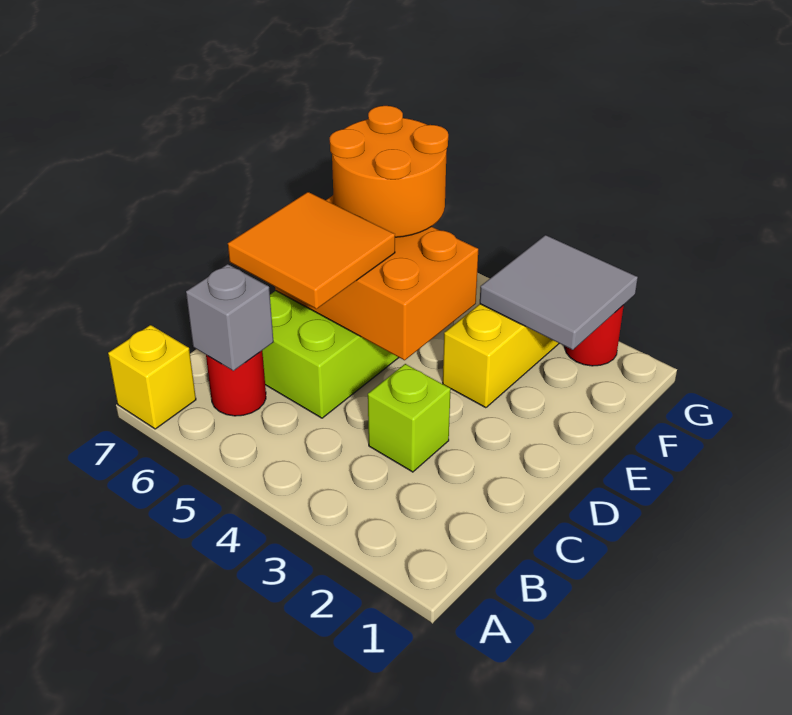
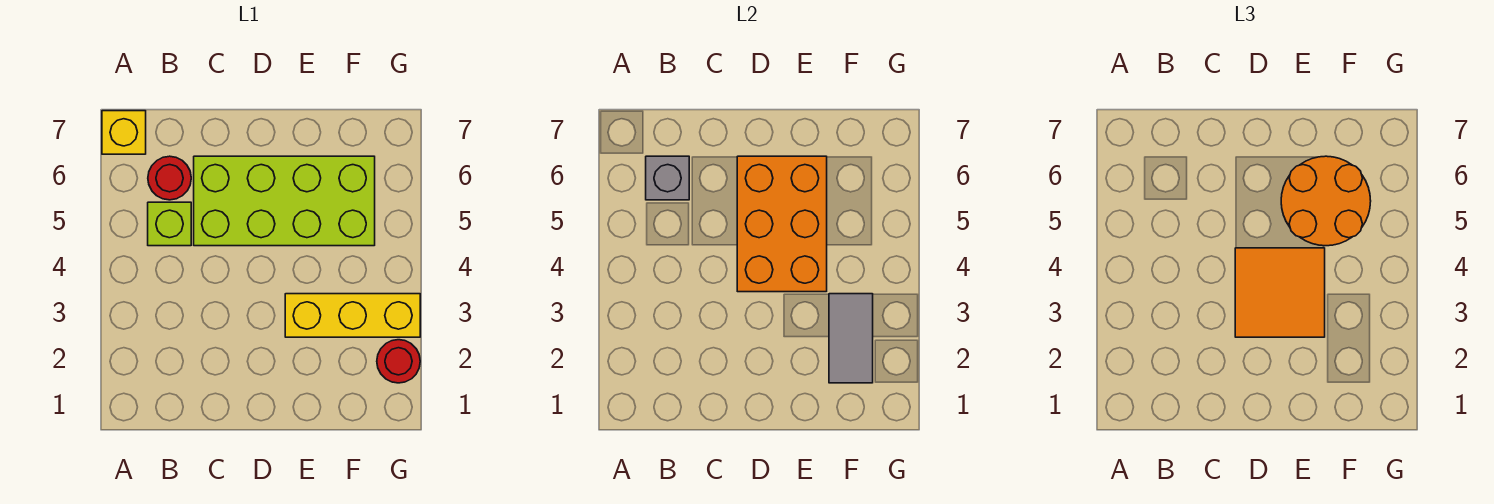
lime 1x1 brick [368,364,451,472] -> lime 1x1 brick moved to [148,202,191,246]
orange 2x2 tile [228,192,395,309] -> orange 2x2 tile moved to [1235,248,1325,337]
grey 2x2 tile [480,235,638,350] -> grey 1x2 tile [829,294,873,383]

